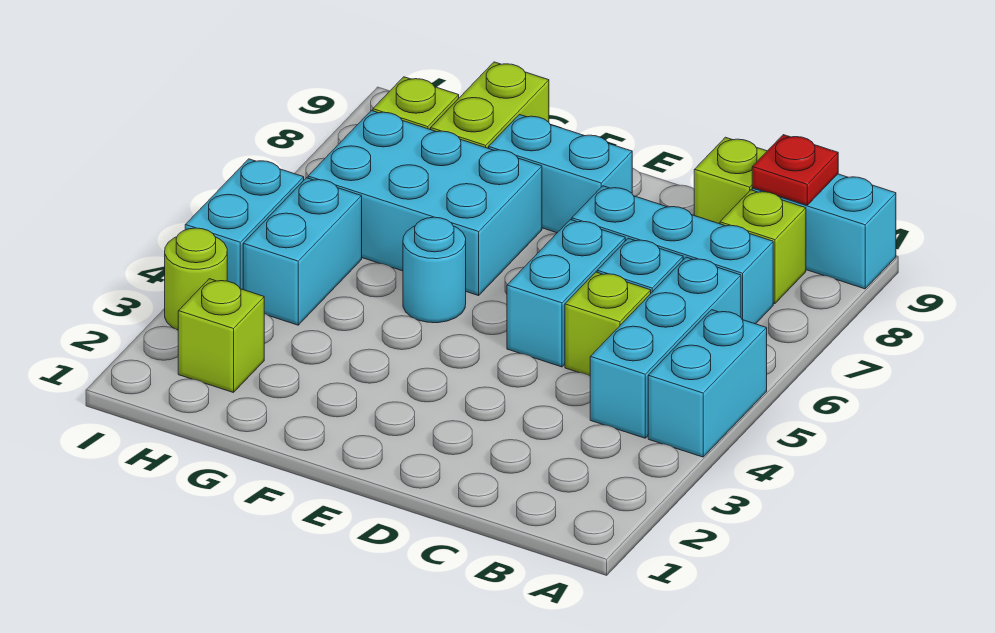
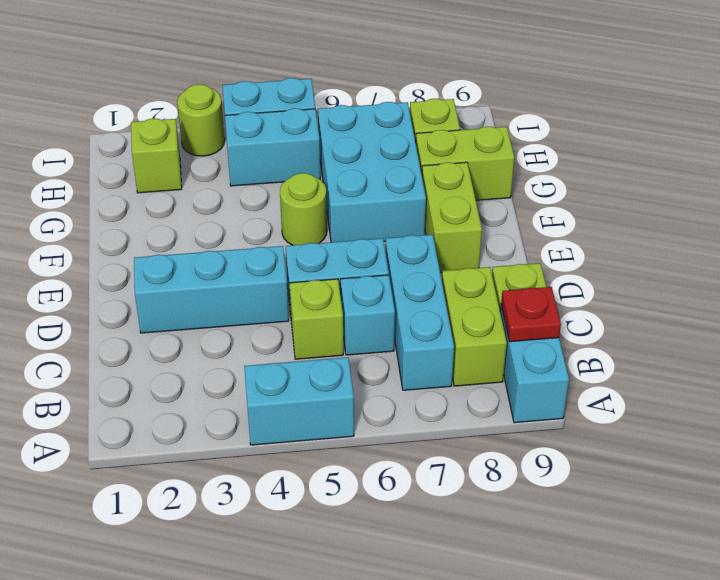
cyan 1x3 brick [590,257,741,438] -> cyan 1x3 brick moved to [134,246,289,333]
lime 1x1 brick [720,190,806,304] -> lime 1x2 brick [442,267,507,386]
cyan 1x2 brick [489,115,632,233] -> lime 1x2 brick [422,162,482,272]
cyan 1x1 round brick [403,217,466,323] -> lime 1x1 round brick [280,173,327,245]

